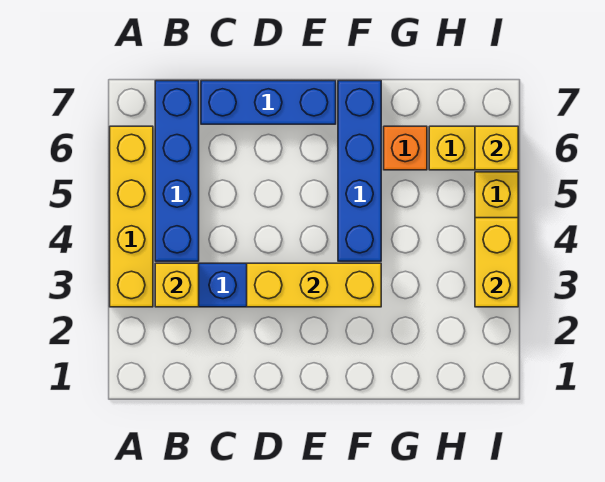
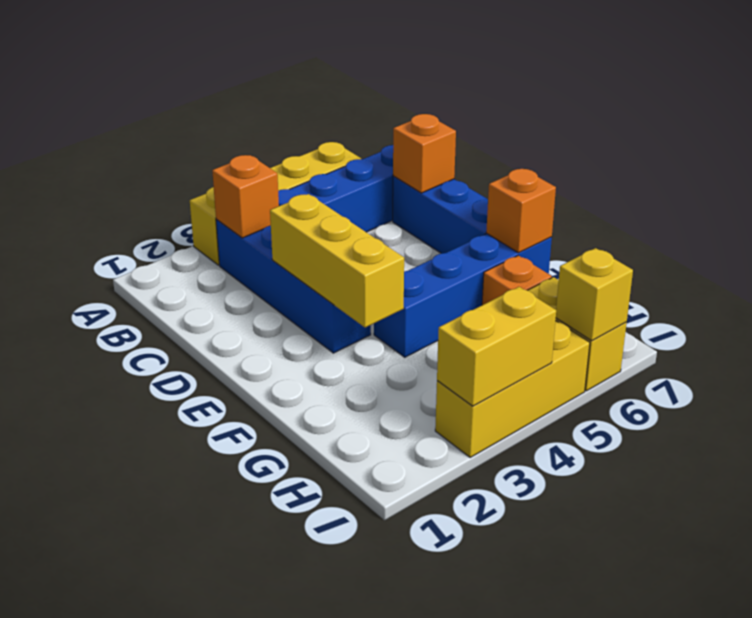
yellow 1x1 brick [155,263,199,307] -> orange 1x1 brick [212,155,279,238]
none -> orange 1x1 brick [393,114,456,193]
none -> orange 1x1 brick [486,169,556,253]

